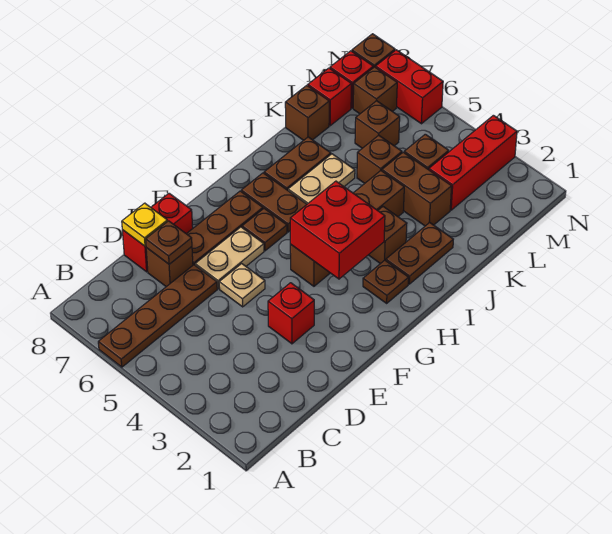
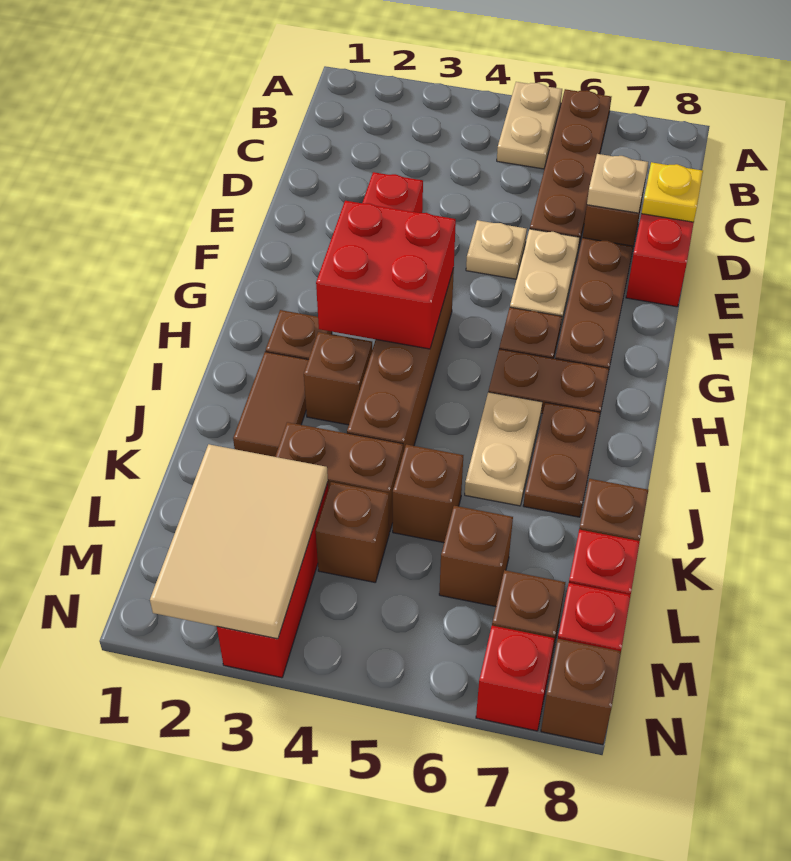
none -> tan 1x2 plate [497,82,562,169]
brown 1x1 plate [146,221,192,264] -> tan 1x1 plate [587,154,648,213]
brown 1x2 plate [386,223,453,284] -> brown 1x2 tile [233,352,308,457]
none -> tan 2x3 tile [150,444,328,639]
red 1x2 brick [376,50,443,124] -> red 1x1 brick [476,626,554,731]

